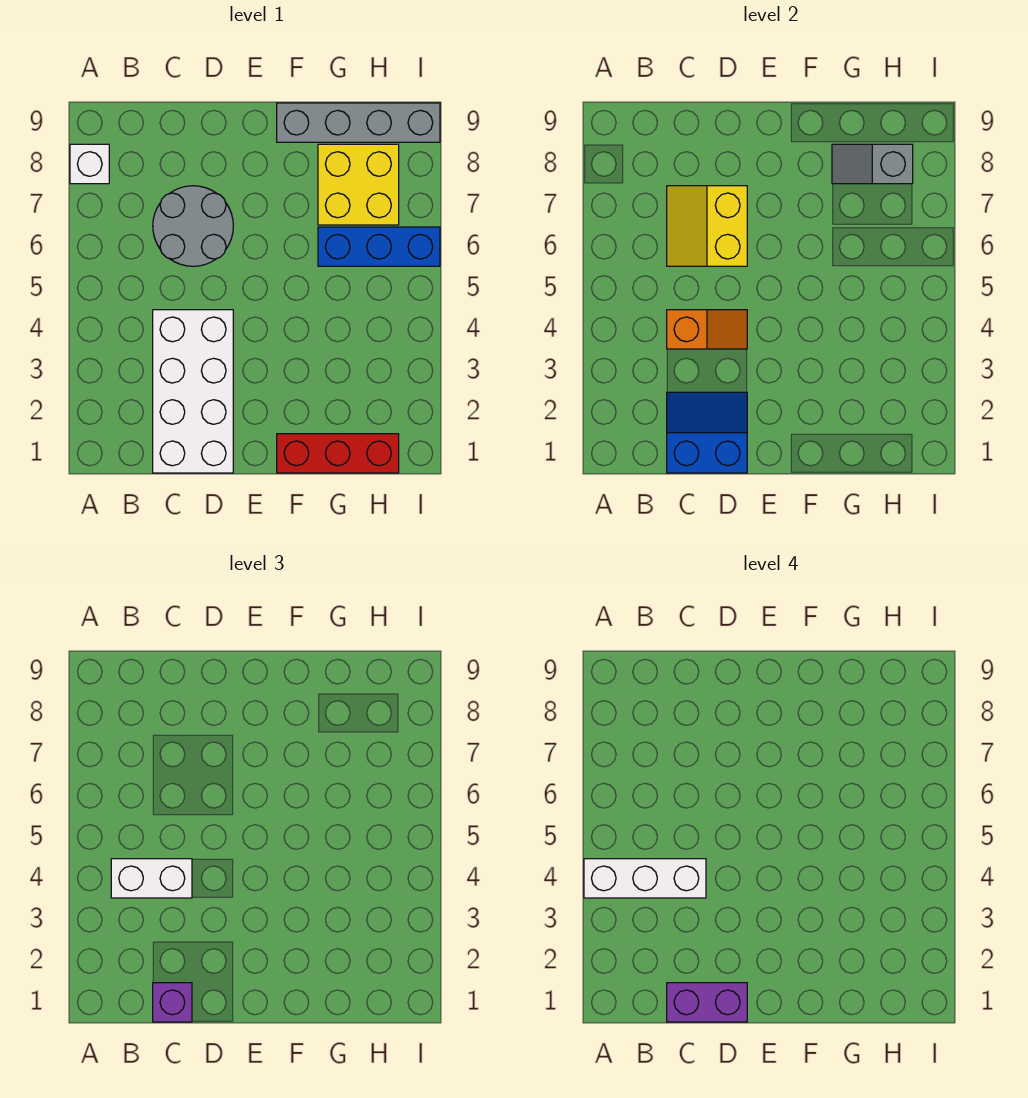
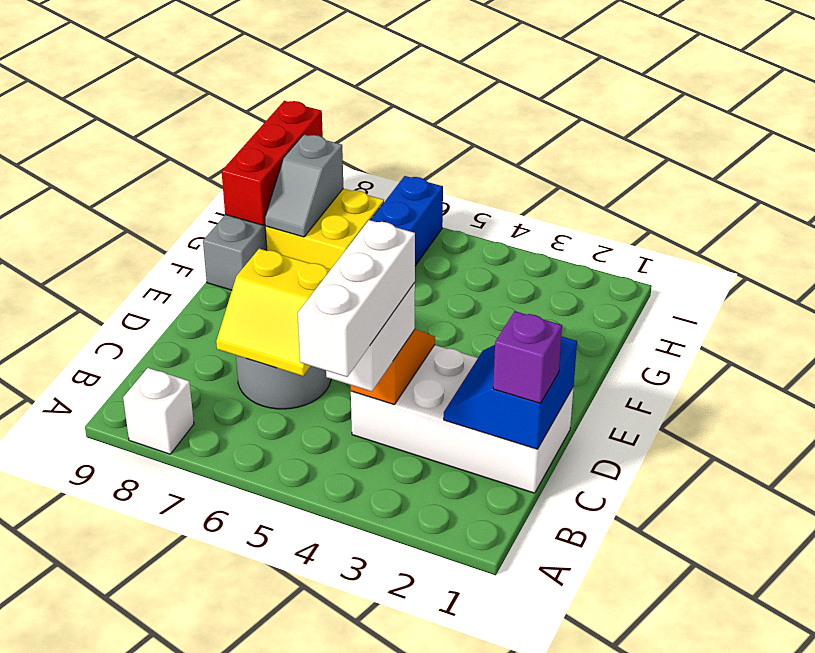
purple 1x2 brick [667,983,747,1022] -> none
red 1x3 brick [277,434,399,473] -> red 1x3 brick moved to [222,101,323,225]

